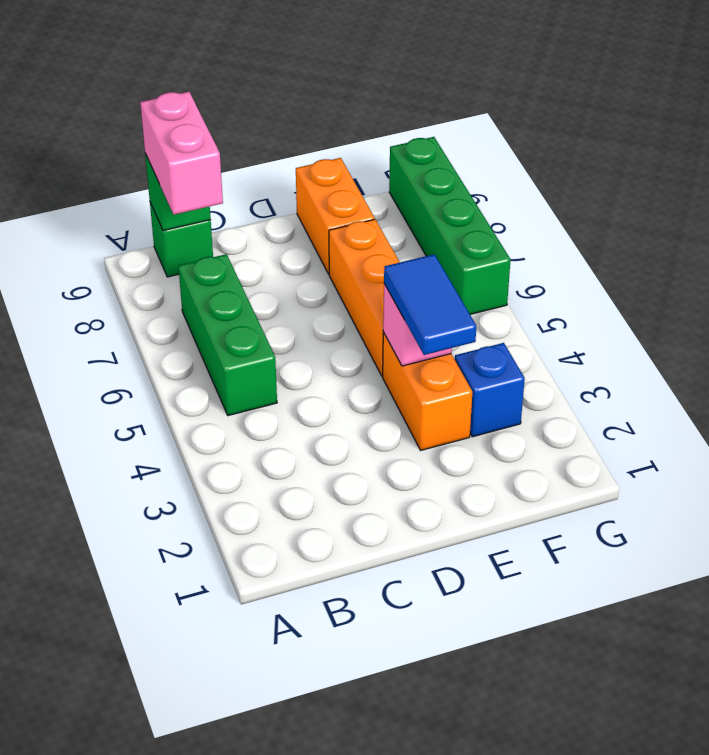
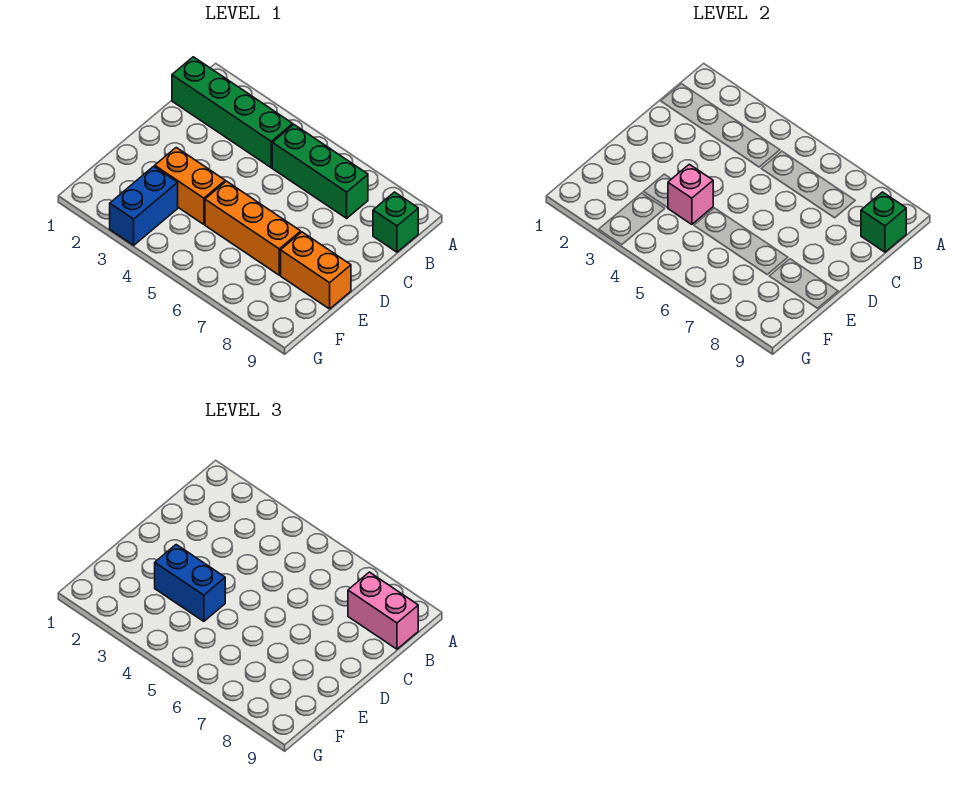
blue 1x2 tile [384,254,476,355] -> blue 1x2 brick [155,545,225,621]
blue 1x1 brick [455,343,525,437] -> blue 1x2 brick [110,166,178,245]
green 1x4 brick [389,137,511,314] -> green 1x4 brick moved to [172,57,293,168]

